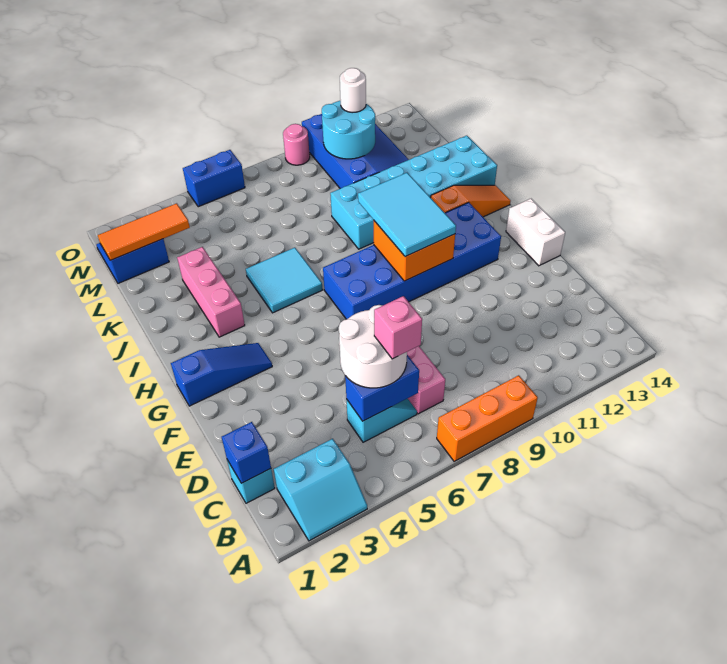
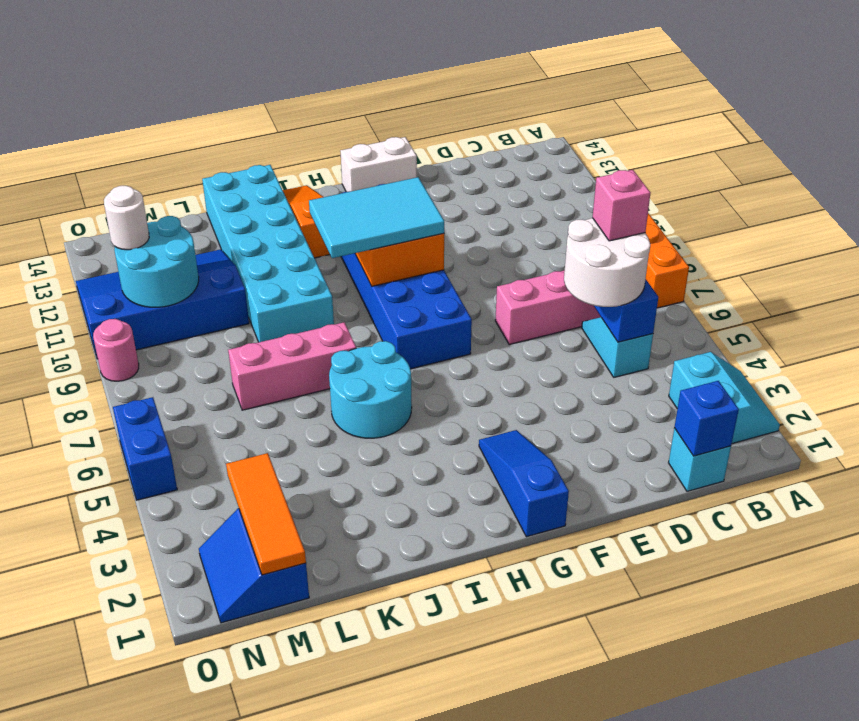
pink 1x3 brick [177,247,245,337] -> pink 1x3 brick moved to [228,322,356,410]
cyan 2x2 tile [246,248,323,313] -> cyan 2x2 round brick [329,341,412,438]

